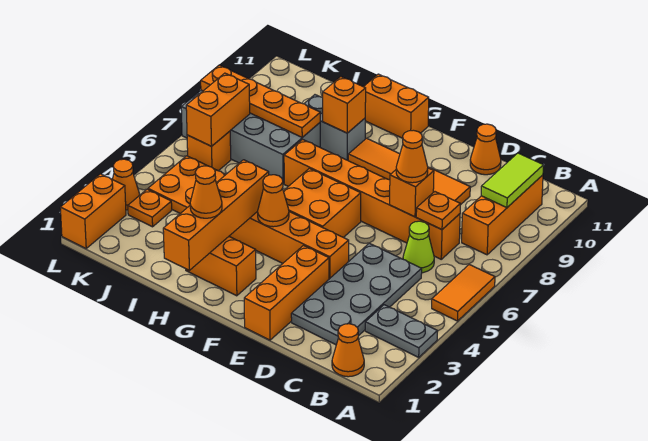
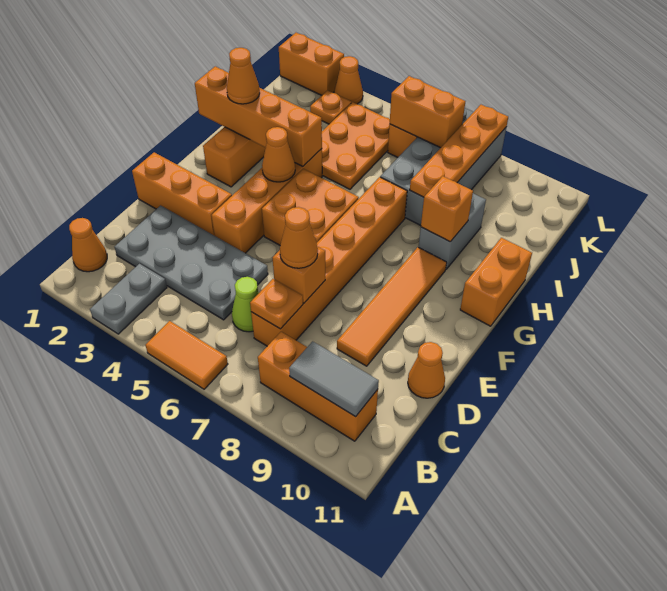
lime 1x2 tile [481,153,543,208] -> grey 1x2 tile [289,341,379,417]

